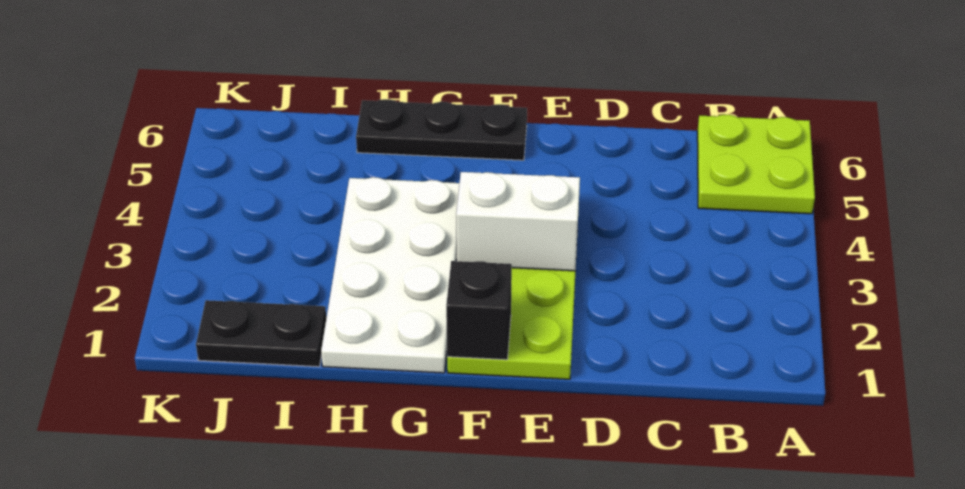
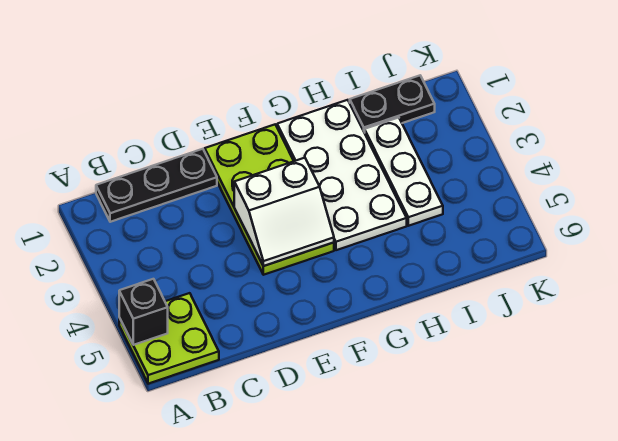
black 1x1 brick [446,261,512,360] -> black 1x1 brick moved to [119,279,168,345]
black 1x3 plate [356,99,527,160] -> black 1x3 plate moved to [96,149,217,222]
none -> white 1x3 plate [365,118,443,226]

